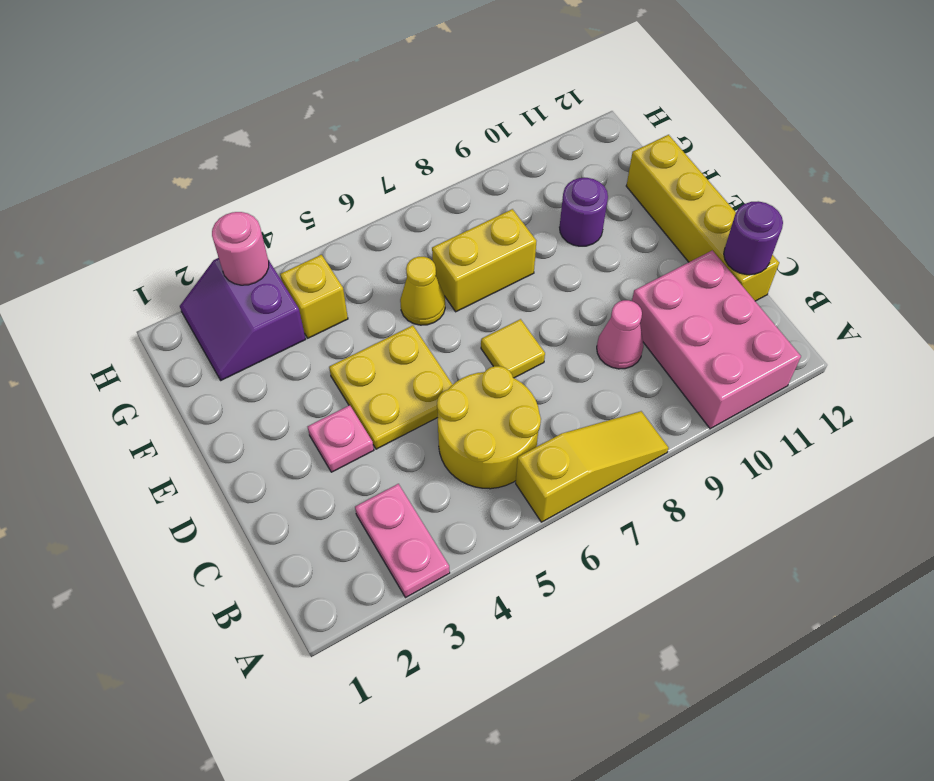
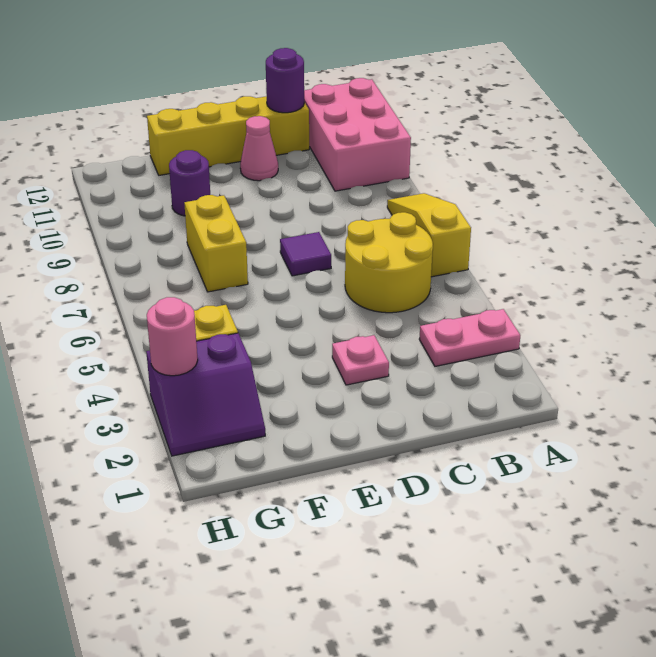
pink 2x3 brick [632,250,801,429] -> pink 2x3 brick turned to [304,78,411,191]
pink 1x1 cone [597,300,643,369] -> pink 1x1 cone moved to [240,116,278,181]
yellow 2x2 plate [329,325,453,449] -> none
yellow 1x1 tile [481,319,545,378] -> purple 1x1 tile [280,232,331,276]
yellow 1x1 cone [400,257,445,325] -> none

